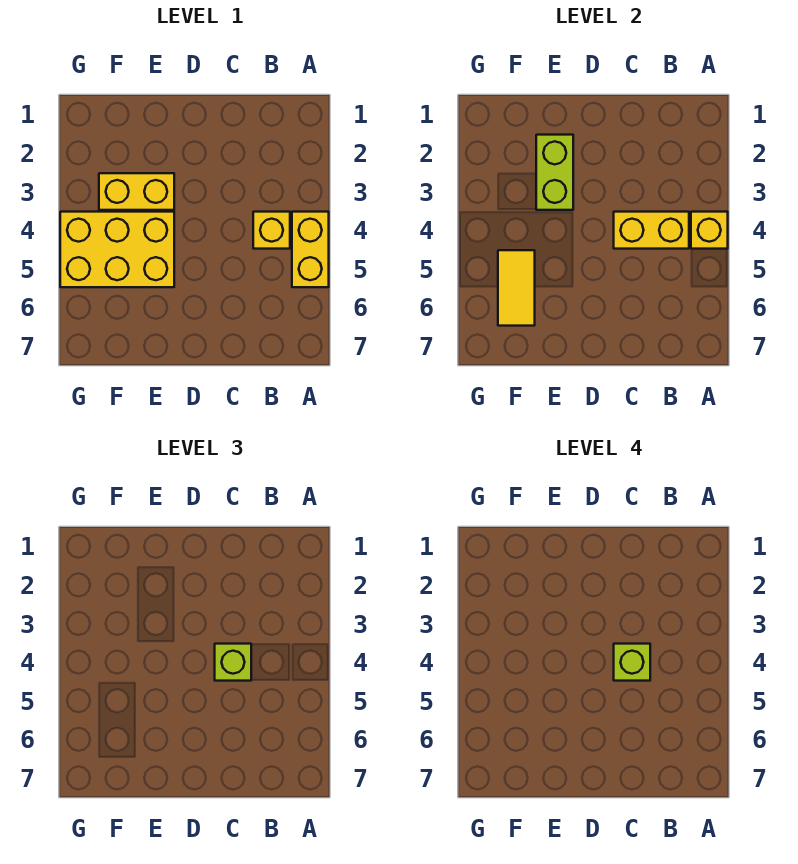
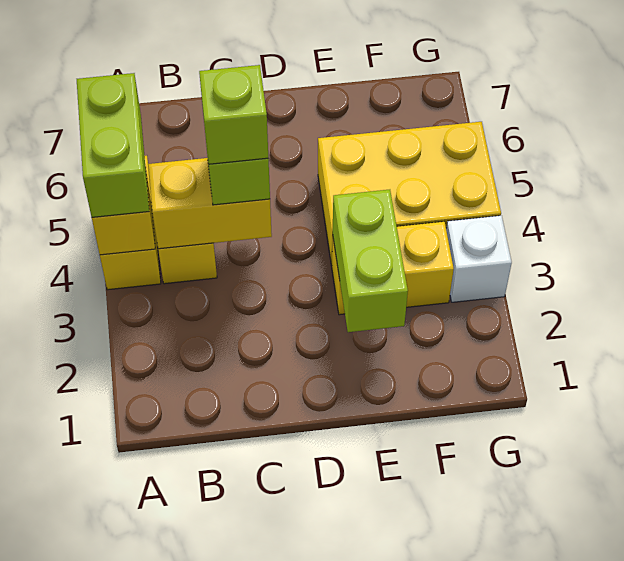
none -> lime 1x2 brick [77,73,149,217]
yellow 1x2 tile [498,250,535,326] -> none
none -> white 1x1 brick [446,216,512,302]

